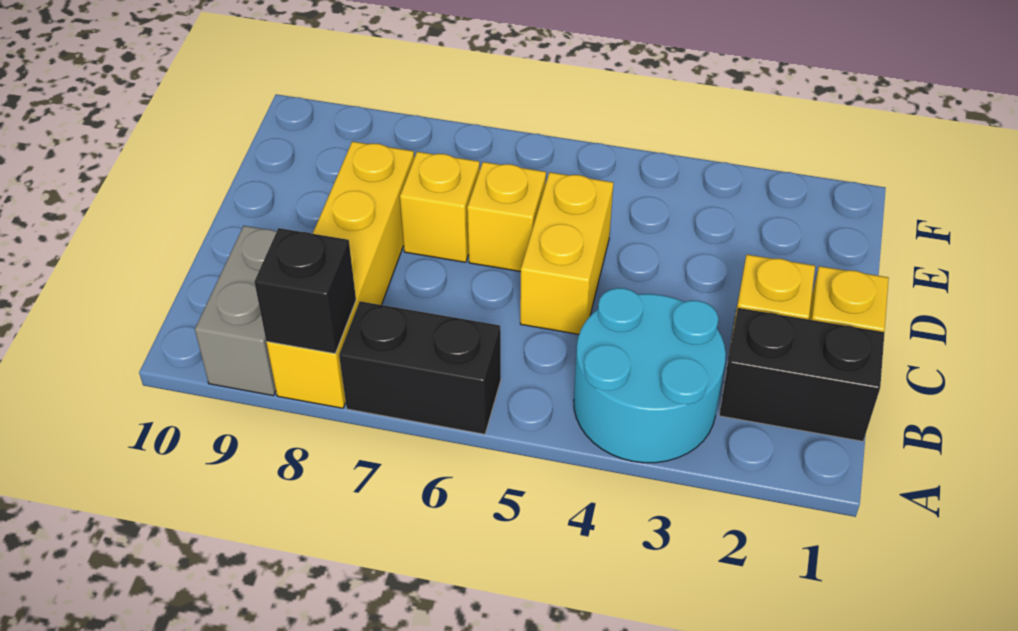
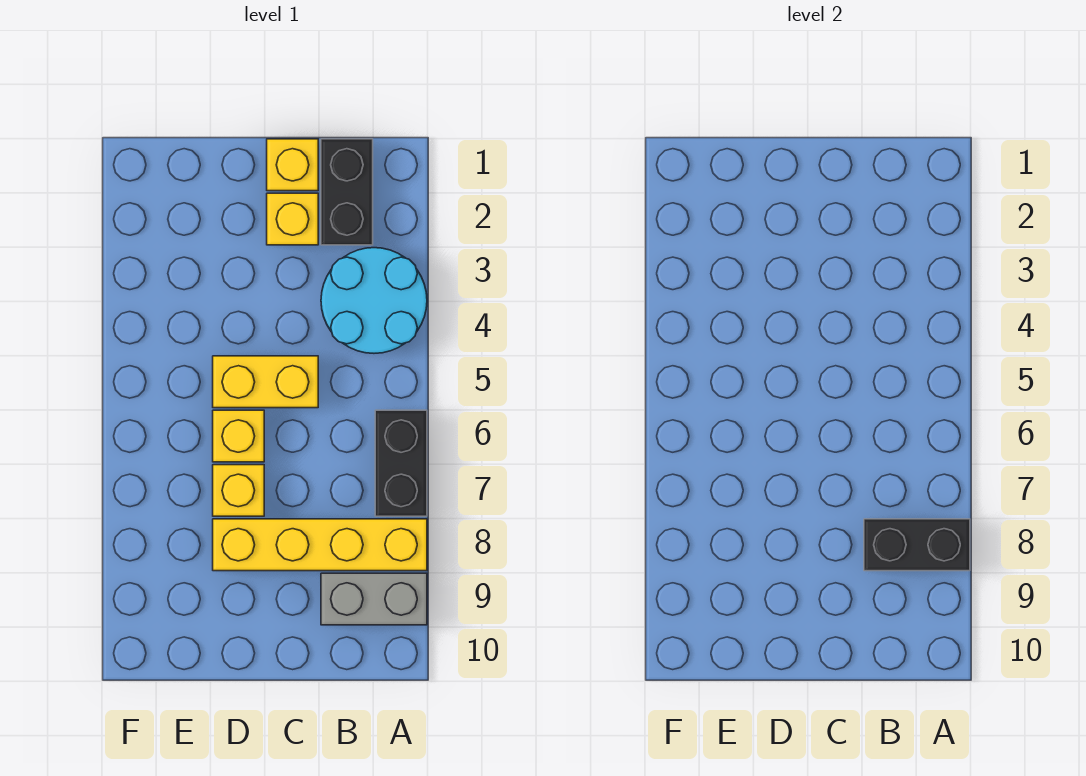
black 1x1 brick [254,228,356,354] -> black 1x2 brick [864,519,970,571]

